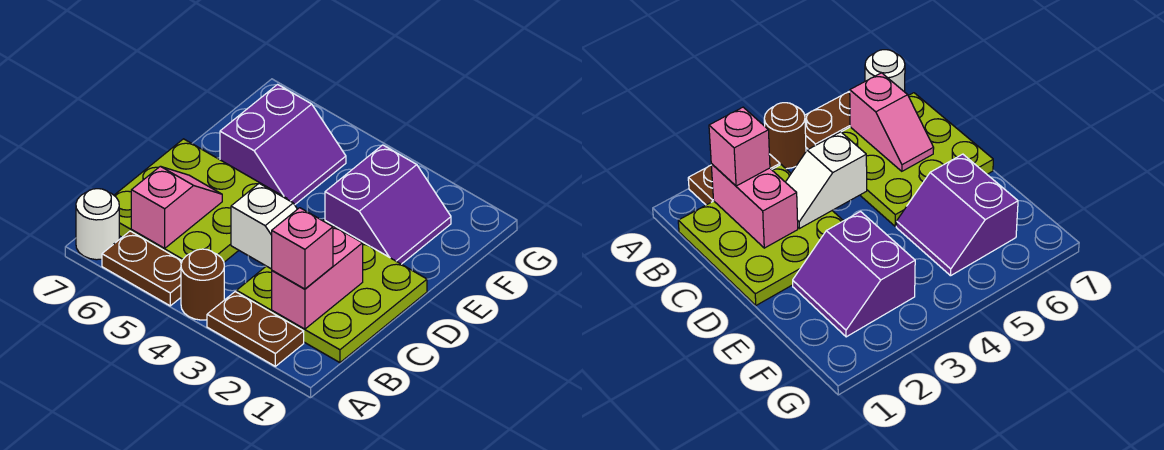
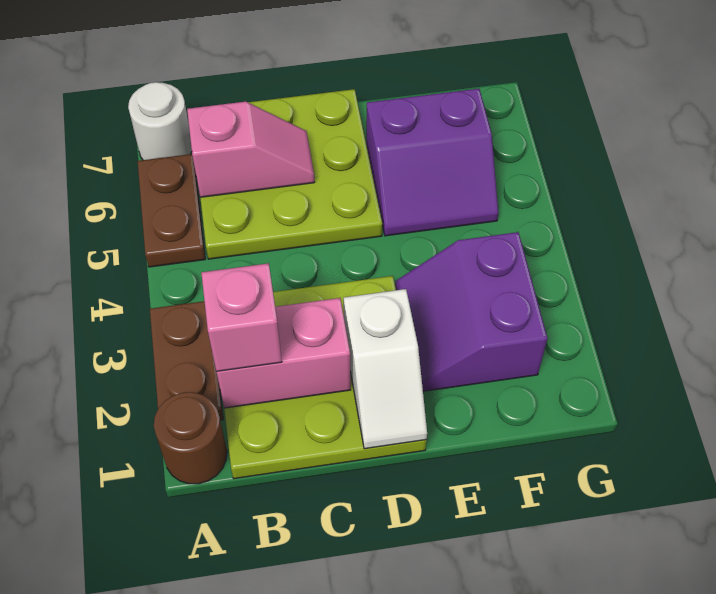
brown 1x1 round brick [181,249,224,320] -> brown 1x1 round brick moved to [154,392,227,484]
white 1x2 slope [231,183,297,269] -> white 1x2 slope moved to [344,289,427,449]
purple 2x2 slope [325,145,451,264] -> purple 2x2 slope turned to [395,232,547,391]

